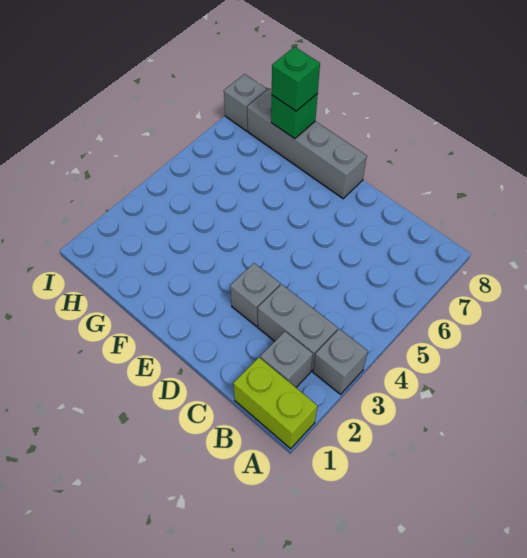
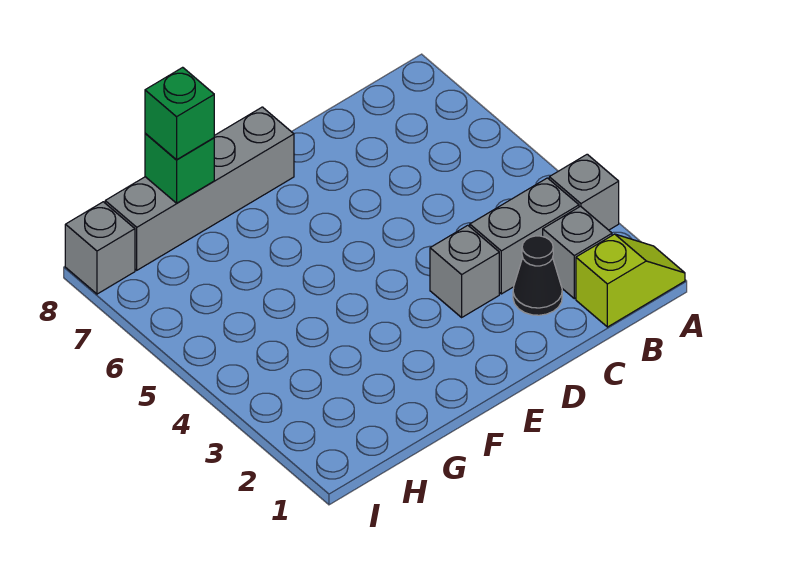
lime 1x2 brick [233,357,317,449] -> lime 1x2 slope [576,234,685,327]
none -> black 1x1 cone [513,236,562,315]

